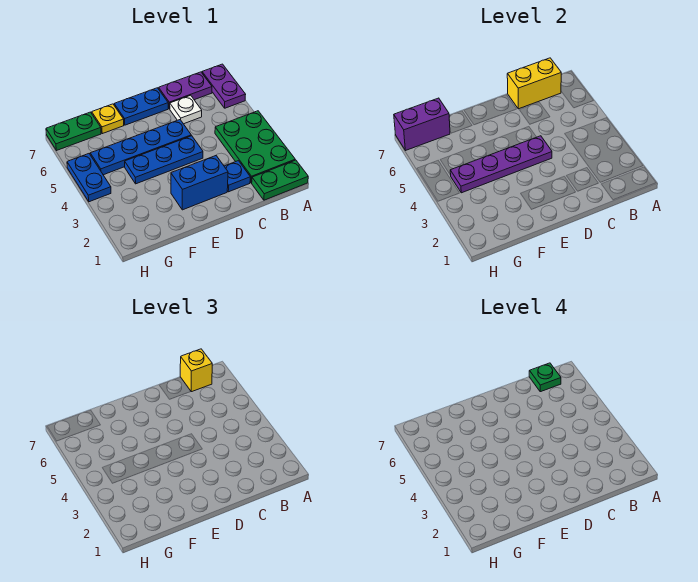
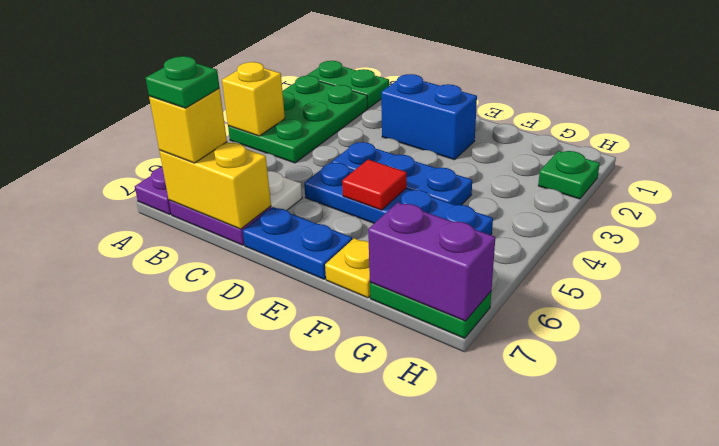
none -> yellow 1x1 brick [222,62,285,136]
blue 1x1 plate [224,161,250,192] -> none
purple 1x4 plate [450,136,552,193] -> none
none -> red 1x1 tile [342,159,407,210]
none -> green 1x1 plate [538,151,600,199]
blue 1x2 plate [67,154,111,202] -> none

